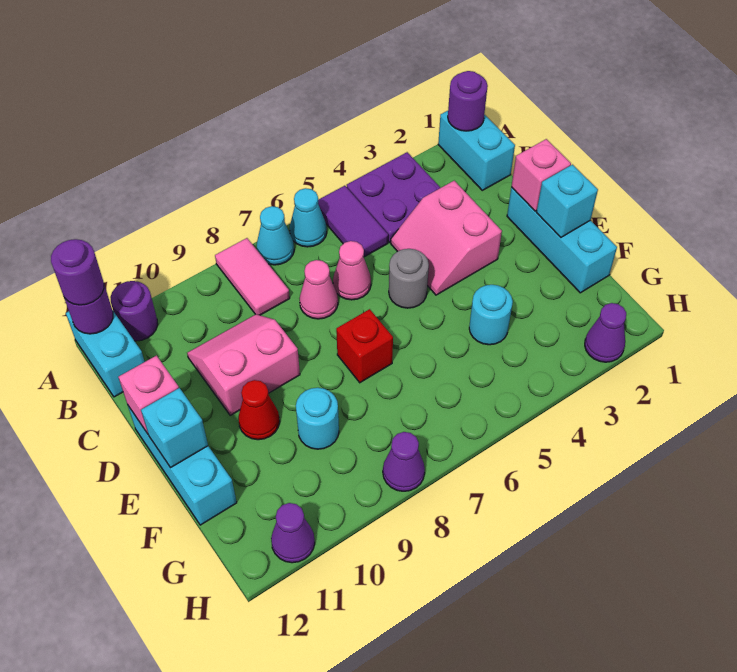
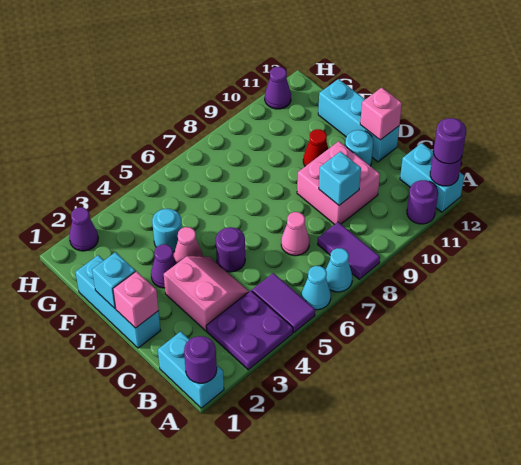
pink 1x2 tile [215,238,290,315] -> purple 1x2 tile [318,222,380,279]
pink 1x1 cone [333,241,371,300] -> pink 1x1 cone moved to [174,227,203,263]
pink 2x2 slope [187,314,300,416] -> pink 2x2 brick [297,141,380,224]
grey 1x1 round brick [389,249,429,308] -> purple 1x1 round brick [216,227,245,272]
red 1x1 brick [336,309,393,383] -> none
cyan 1x1 brick [141,388,208,468] -> cyan 1x1 brick moved to [319,151,361,205]
cyan 1x1 round brick [296,388,339,449] -> cyan 1x1 round brick moved to [345,130,373,166]
purple 1x1 cone [383,432,425,491] -> purple 1x1 cone moved to [151,244,177,288]

